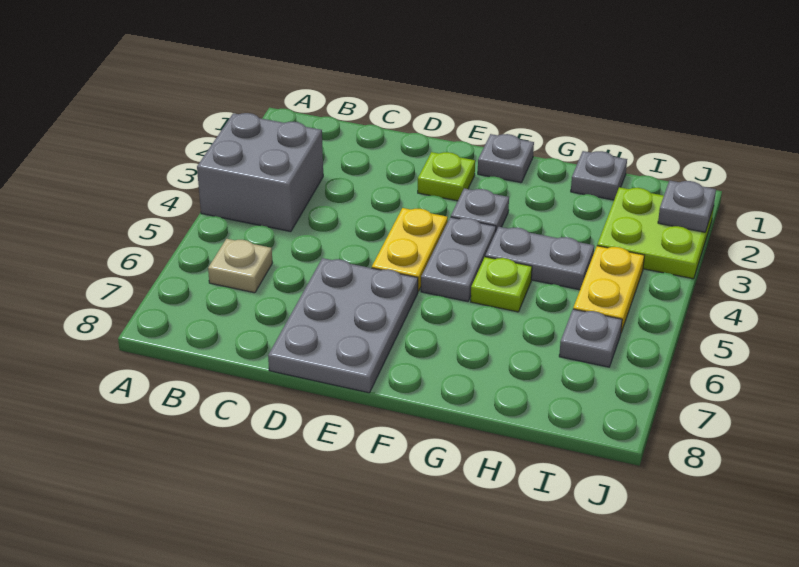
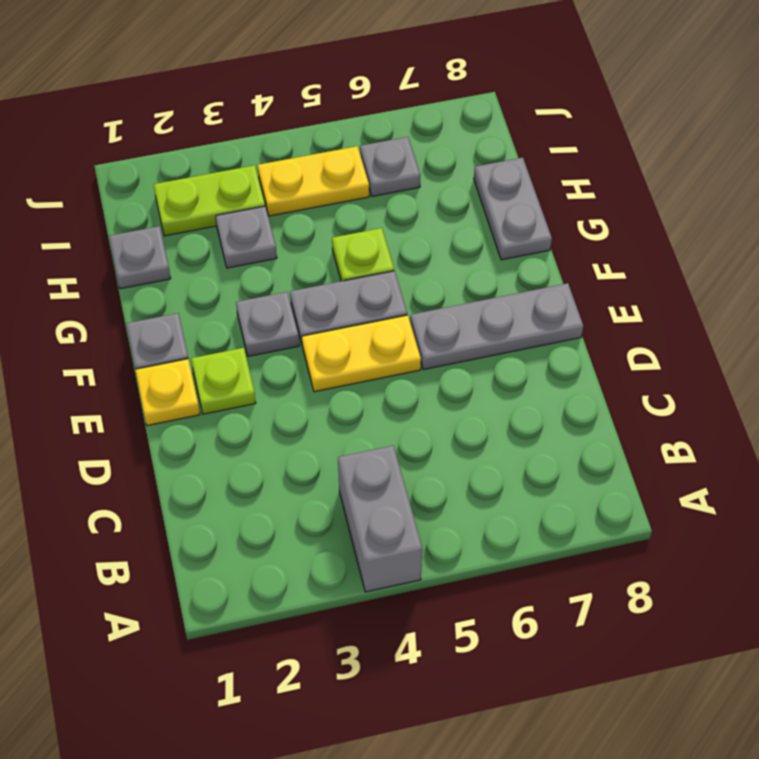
grey 2x2 brick [197,113,323,232] -> grey 1x2 brick [338,446,422,592]
tan 1x1 plate [208,239,273,293] -> none
grey 2x3 plate [268,258,418,393] -> grey 1x3 plate [410,283,583,370]
none -> yellow 1x1 plate [135,359,200,426]
grey 1x2 plate [485,227,594,290] -> grey 1x2 plate moved to [474,158,552,260]
lime 2x2 plate [597,187,714,279] -> lime 1x2 plate [154,165,265,236]
grey 1x1 plate [658,180,716,232] -> grey 1x1 plate moved to [216,206,277,268]

